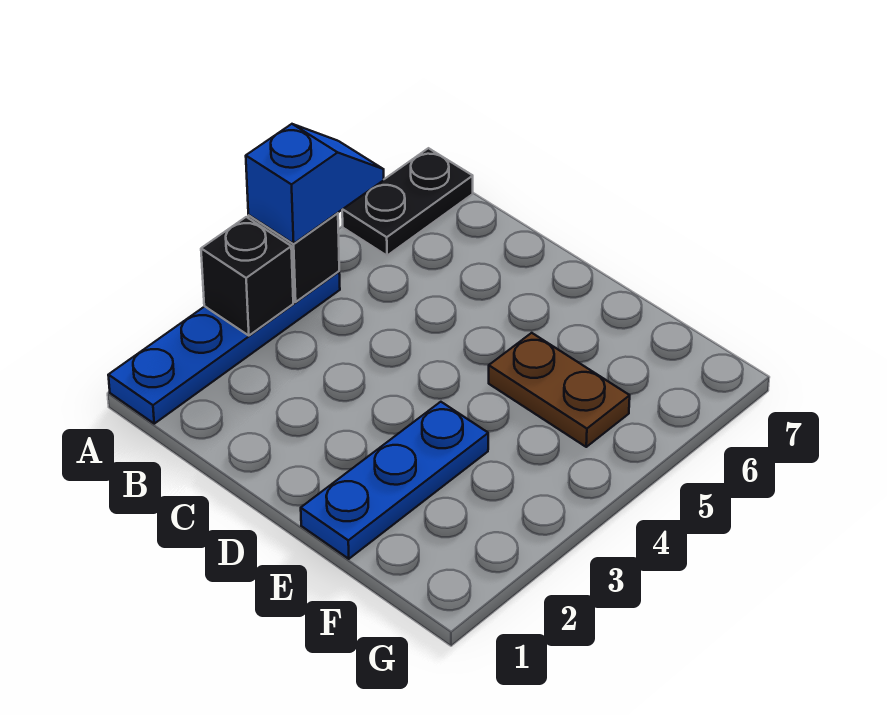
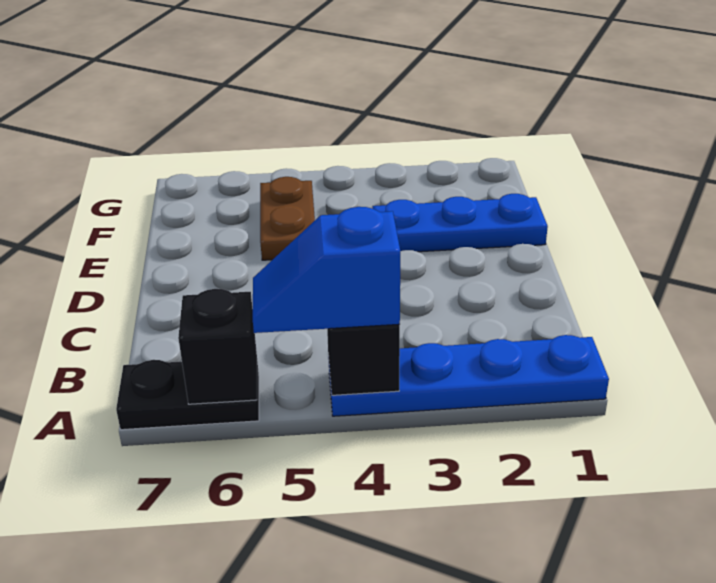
black 1x1 brick [201,217,293,336] -> black 1x1 brick moved to [178,289,257,404]

